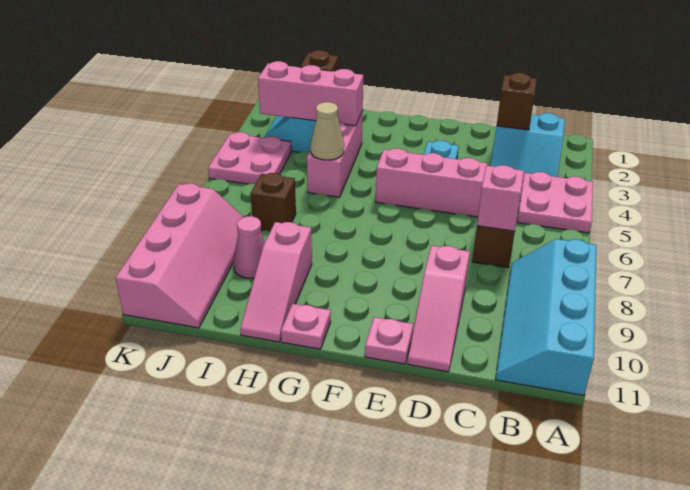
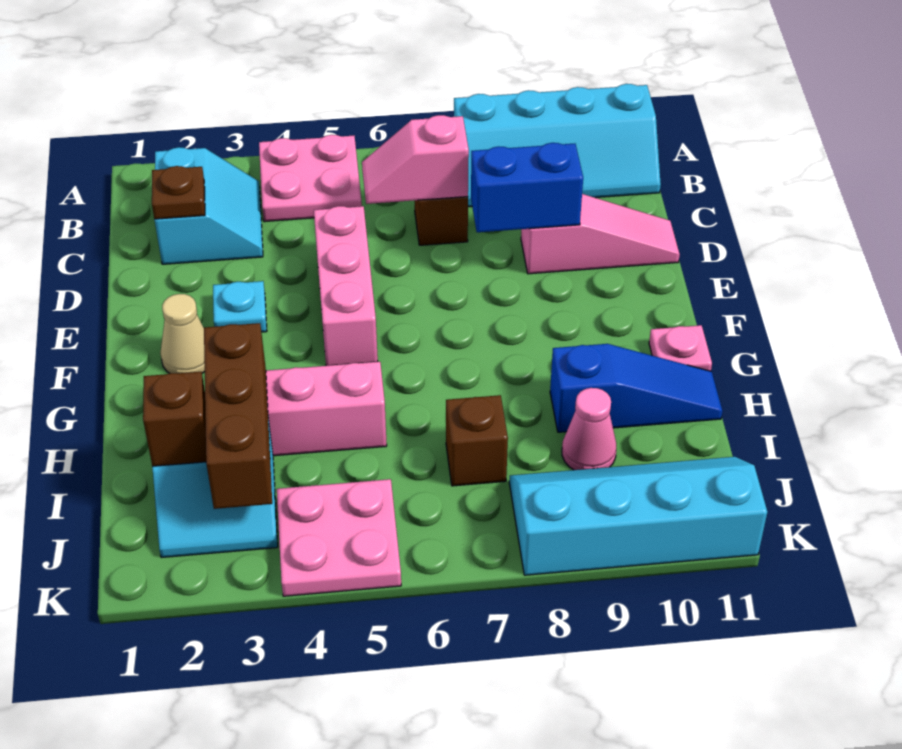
brown 1x1 brick [497,73,537,130] -> brown 1x1 plate [152,166,205,219]
none -> blue 1x2 brick [471,143,583,232]
pink 1x1 plate [365,317,413,364] -> none
pink 1x3 brick [258,61,363,126] -> brown 1x3 brick [204,323,272,509]
tan 1x1 cone [310,102,344,160] -> tan 1x1 cone moved to [160,294,205,373]
pink 1x3 slope [240,222,312,342] -> blue 1x3 slope [550,344,723,432]
pink 2x4 slope [116,183,243,328] -> cyan 2x4 slope [509,457,767,575]

